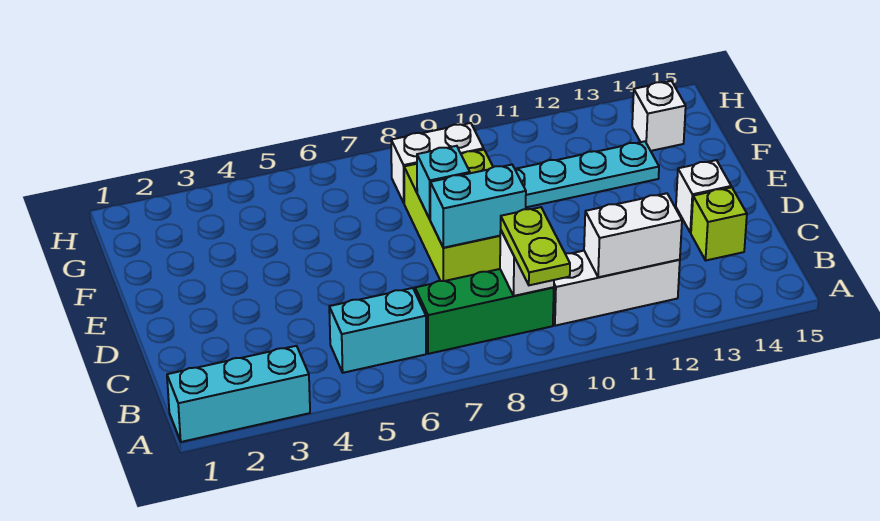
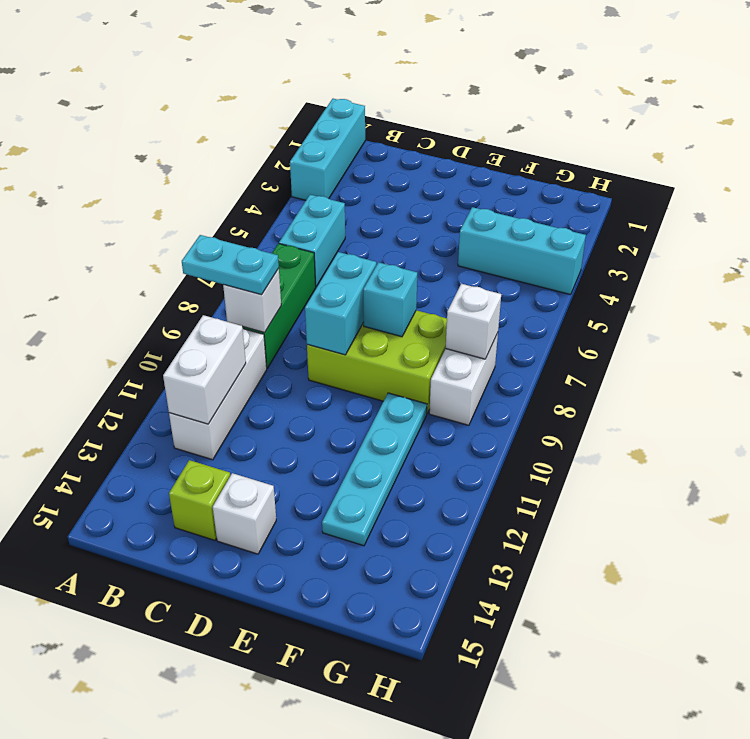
lime 1x2 plate [501,207,570,285] -> cyan 1x2 plate [182,235,279,295]
none -> cyan 1x3 brick [458,207,586,295]
white 1x1 brick [632,81,686,151] -> white 1x1 brick moved to [446,284,501,359]

